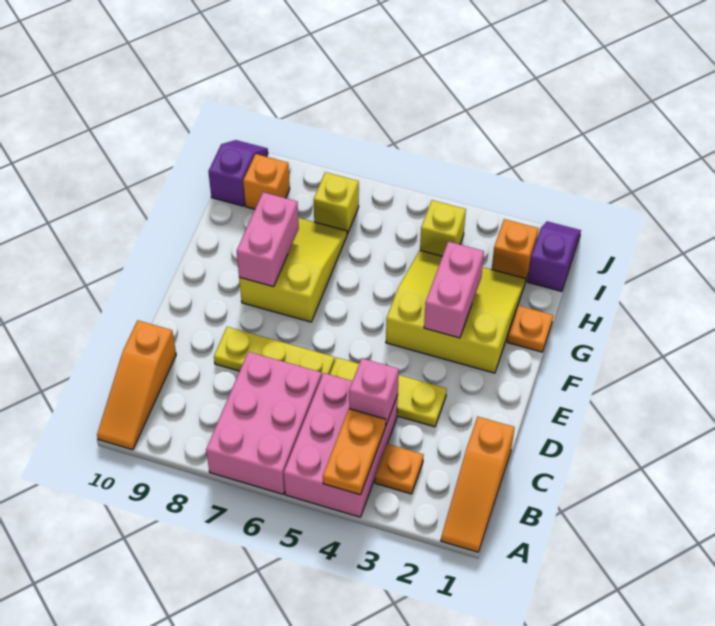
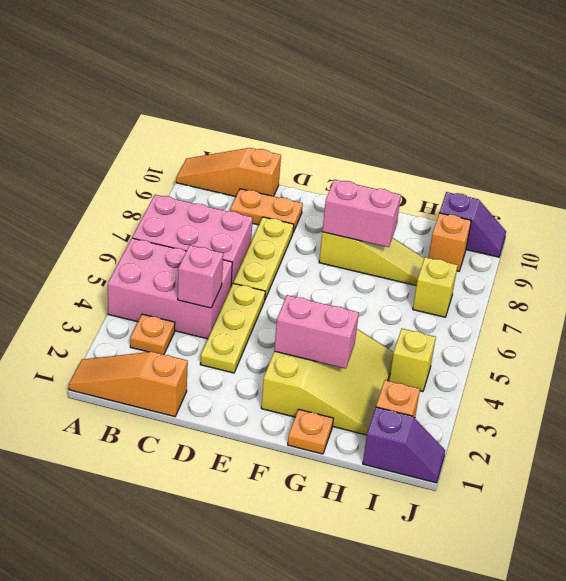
orange 1x2 plate [323,409,386,495] -> orange 1x2 plate moved to [230,189,303,232]
yellow 2x3 slope [239,218,347,322] -> yellow 1x3 slope [319,232,424,286]

